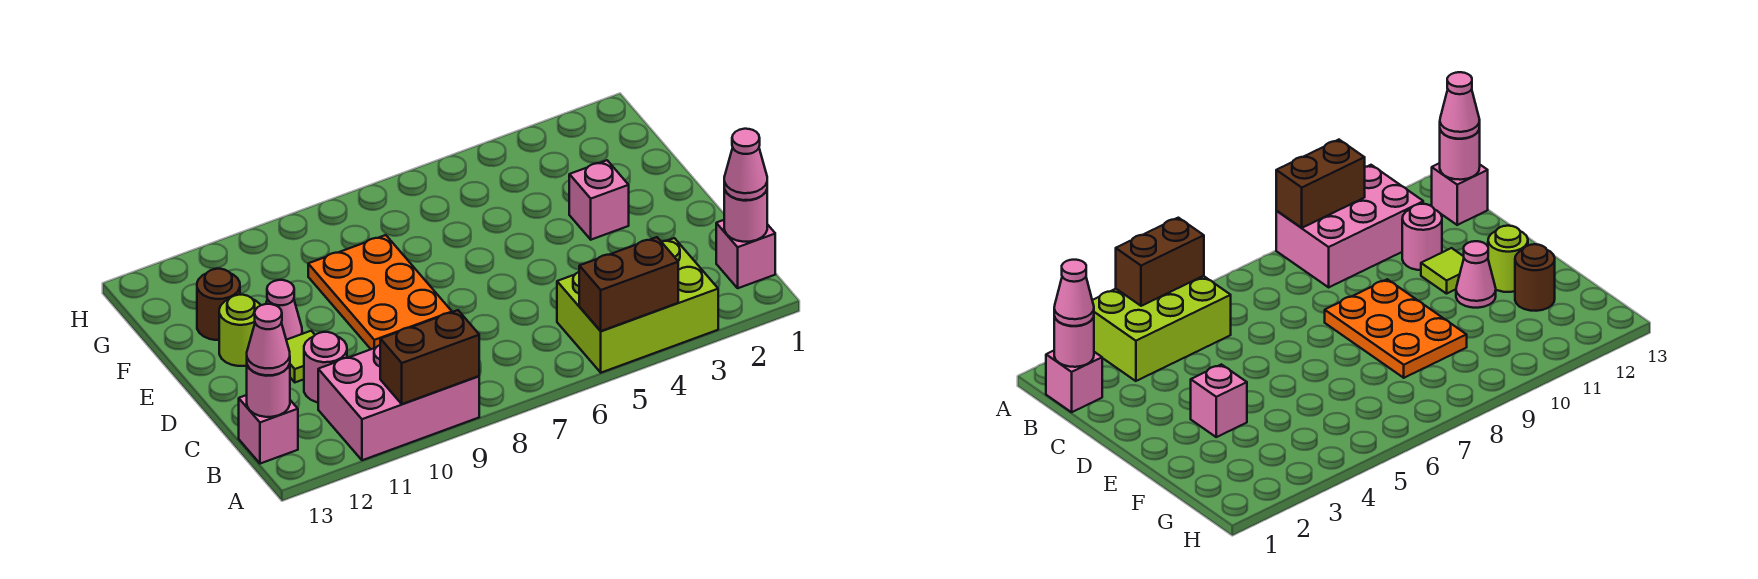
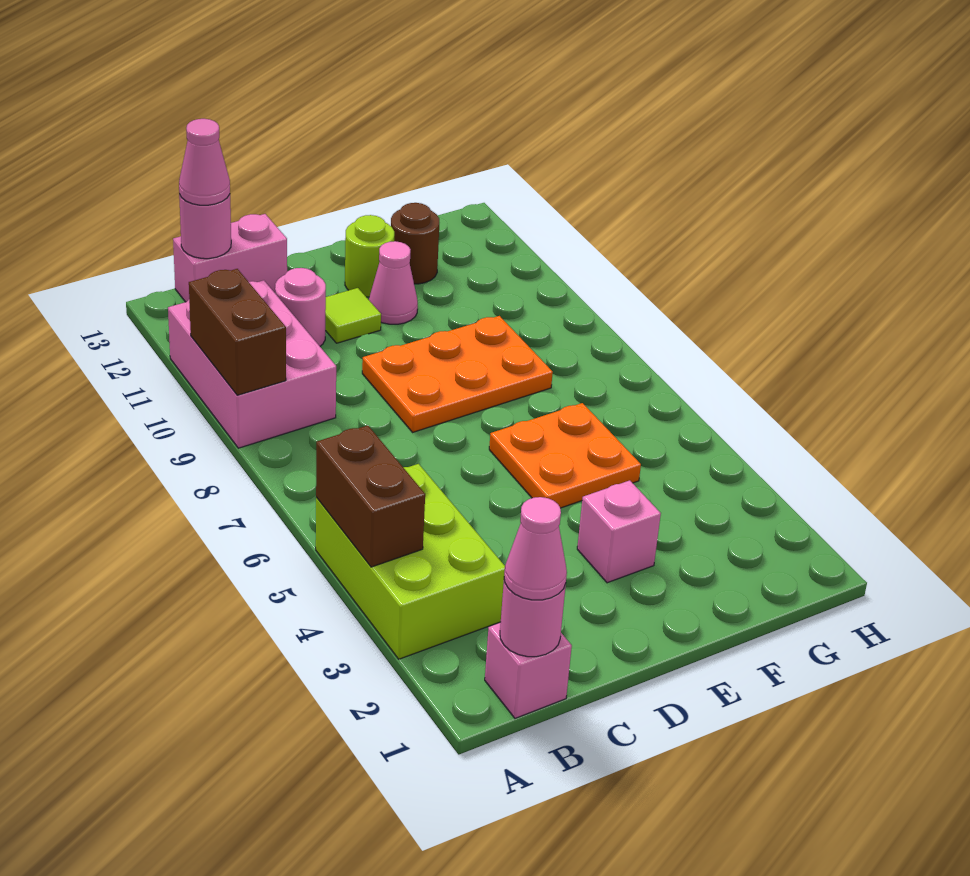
pink 1x1 brick [239,395,298,464] -> pink 1x2 brick [173,214,287,302]
none -> orange 2x2 plate [489,403,641,508]

